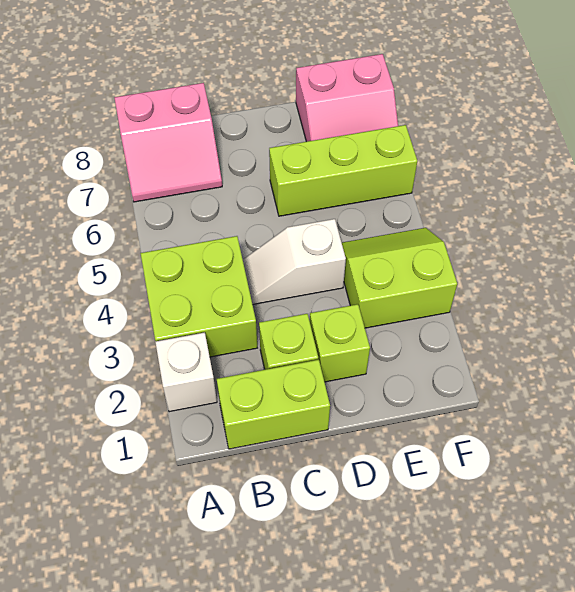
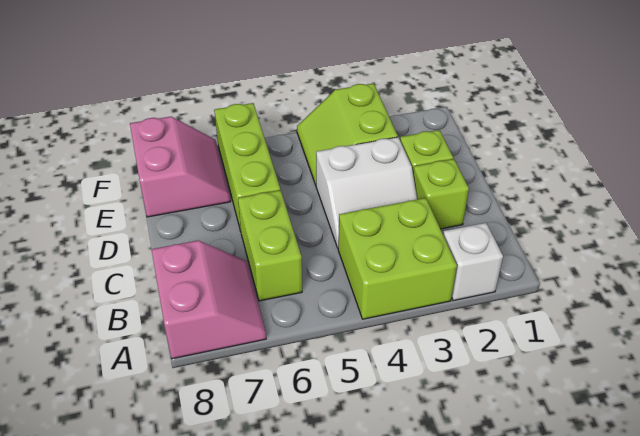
lime 1x2 brick [217,360,330,449] -> lime 1x2 brick moved to [238,190,302,301]
white 1x2 slope [243,219,346,305] -> white 2x2 slope [316,137,417,248]

